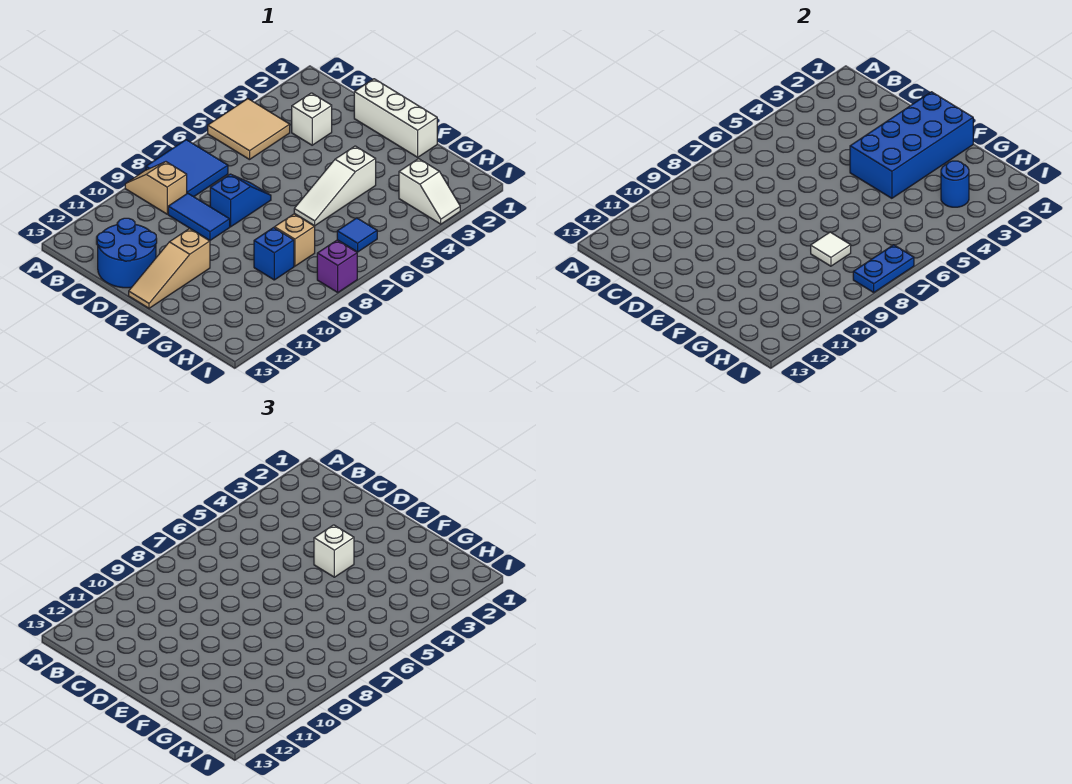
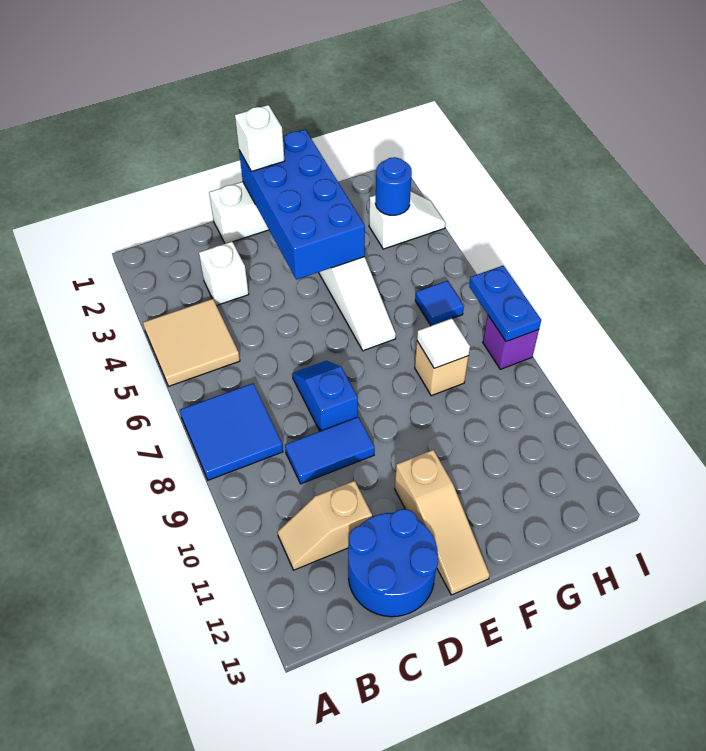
tan 1x2 slope [125,162,187,214] -> tan 1x2 slope moved to [277,481,372,570]
white 1x1 brick [314,525,354,577] -> white 1x1 brick moved to [235,105,285,171]
blue 1x1 brick [254,228,294,280] -> none

